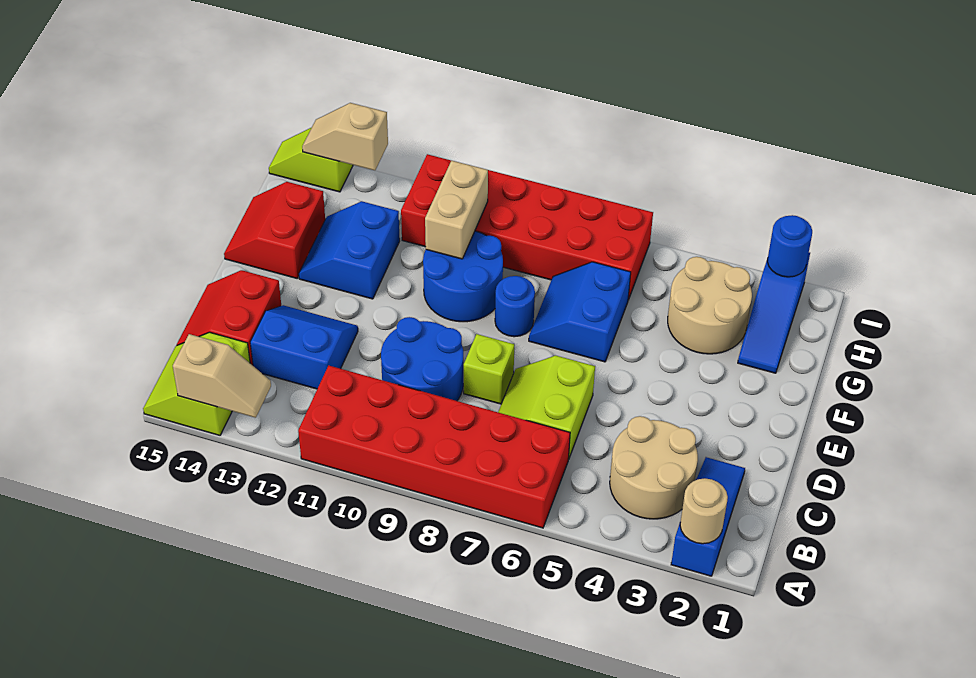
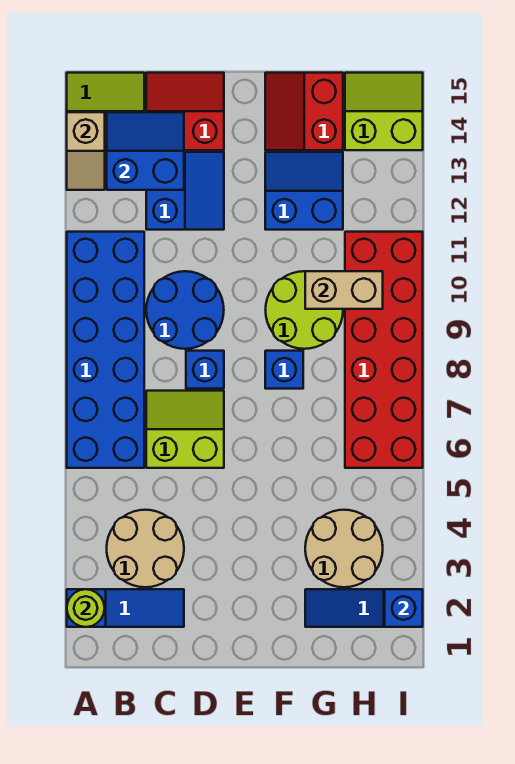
tan 1x1 round brick [680,478,728,544] -> lime 1x1 round brick [67,589,105,627]
red 2x6 brick [298,366,570,528] -> blue 2x6 brick [67,232,144,468]
lime 1x1 brick [464,334,514,404] -> blue 1x1 brick [186,351,224,389]
blue 2x2 slope [529,262,631,362] -> blue 2x2 slope moved to [107,112,184,190]
blue 1x1 round brick [495,276,535,337] -> blue 1x1 brick [265,351,303,389]
blue 2x2 round brick [423,231,503,322] -> lime 2x2 round brick [266,271,343,349]
red 2x2 slope [224,182,325,278] -> red 2x2 slope turned to [265,73,343,150]
blue 1x1 round brick [767,215,812,277] -> blue 1x1 brick [385,589,423,627]
tan 1x2 slope [302,103,388,170] -> none
lime 1x2 slope [269,128,353,192] -> lime 2x2 slope [345,73,423,150]

